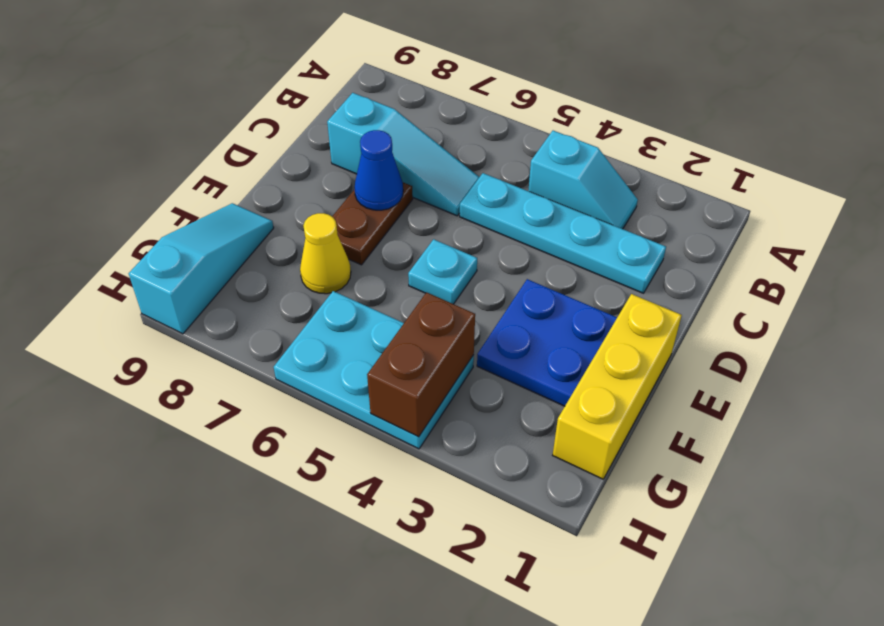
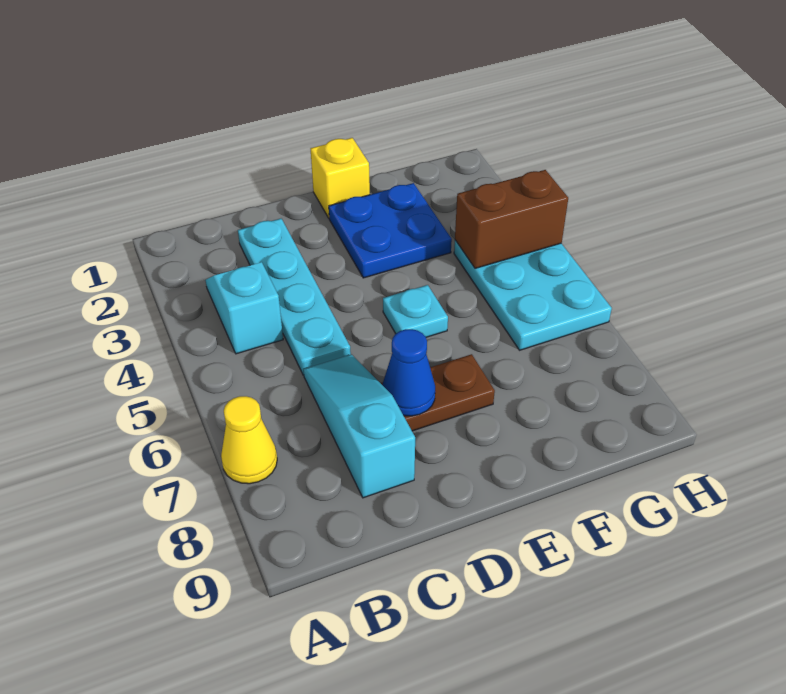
yellow 1x3 brick [553,294,682,479] -> yellow 1x1 brick [310,138,370,218]
yellow 1x1 cone [300,213,351,294] -> yellow 1x1 cone moved to [221,396,277,484]
cyan 1x3 slope [129,203,274,334] -> none

